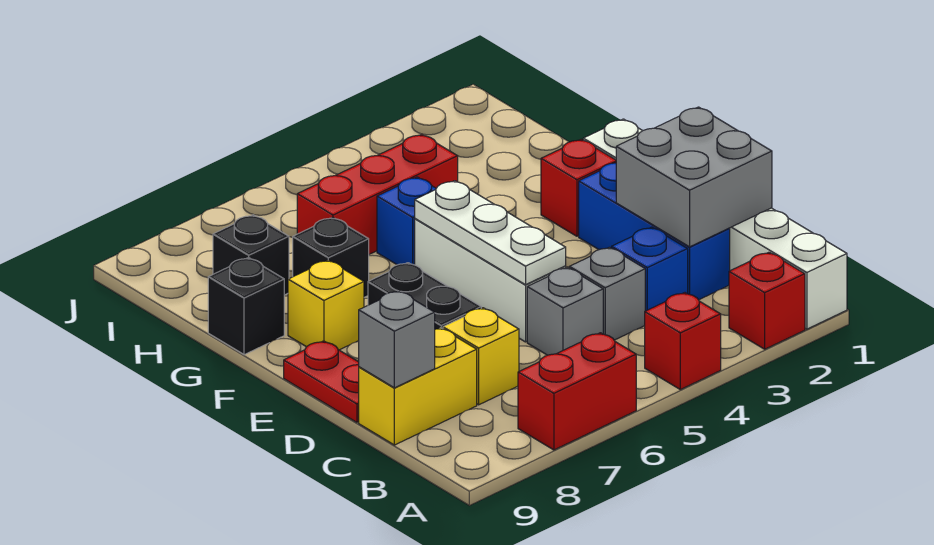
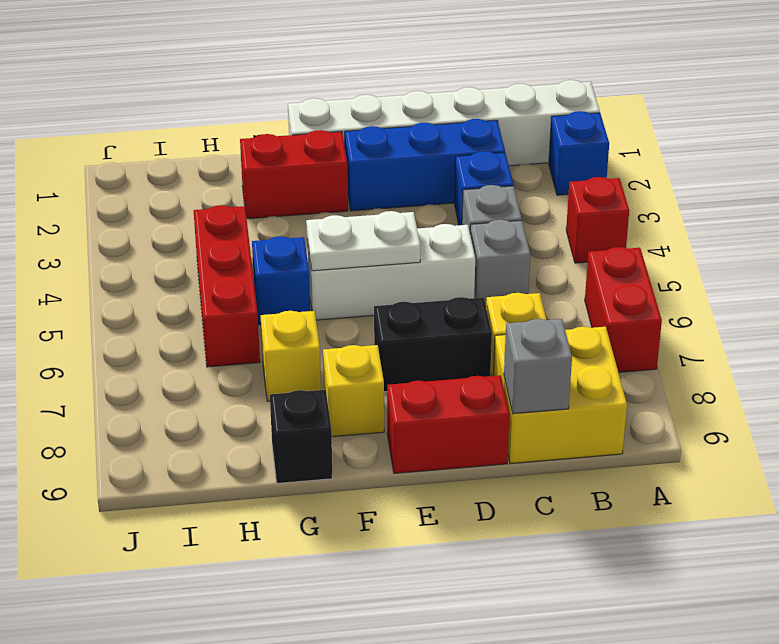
red 1x1 brick [729,252,805,349] -> blue 1x1 brick [549,111,609,195]
grey 2x2 brick [616,107,772,247] -> none
yellow 1x2 brick [359,328,477,445] -> yellow 2x2 brick [493,327,627,464]
white 1x3 plate [415,181,566,285] -> white 1x2 plate [306,211,420,271]
red 1x2 plate [284,341,359,422] -> red 1x2 brick [387,375,510,473]
red 1x1 brick [541,139,616,236] -> red 1x2 brick [240,130,348,219]
black 1x1 brick [293,217,369,297] -> yellow 1x1 brick [261,311,321,401]
black 1x1 brick [213,215,289,295] -> none

